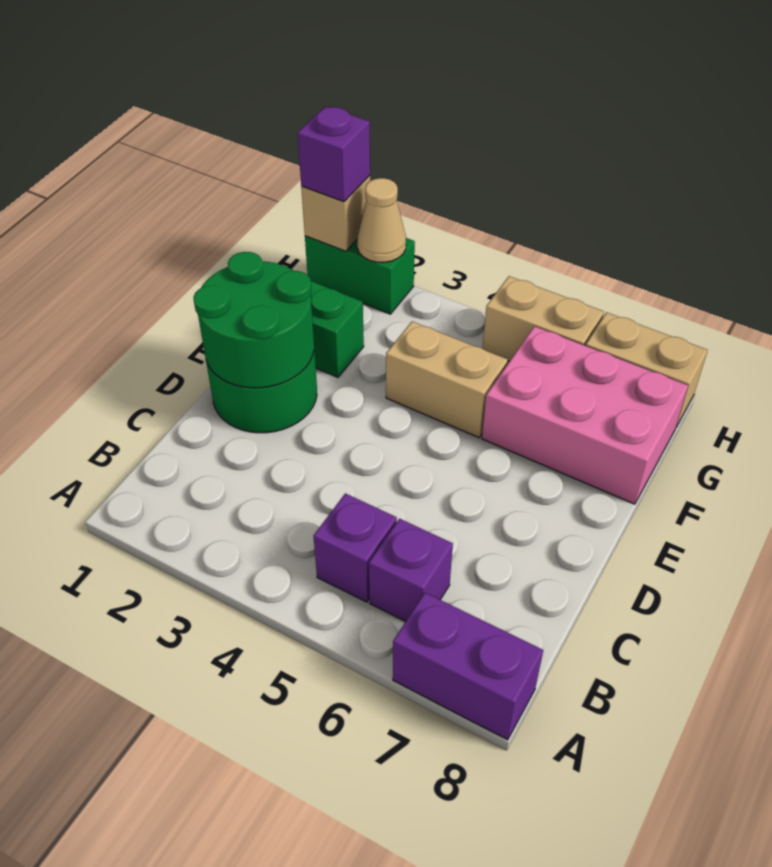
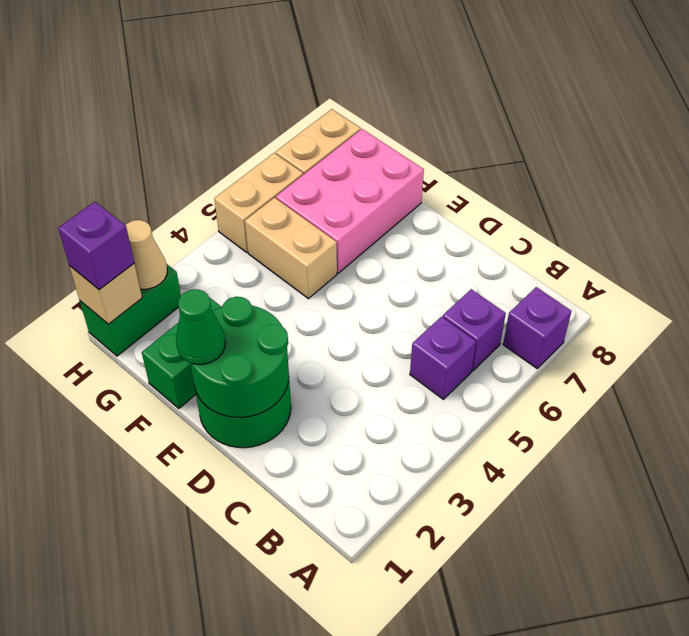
purple 1x2 brick [393,593,543,740] -> purple 1x1 brick [503,287,571,369]
none -> green 1x1 cone [176,289,225,364]
tan 1x2 brick [386,321,508,438] -> tan 1x2 brick turned to [245,198,337,299]

